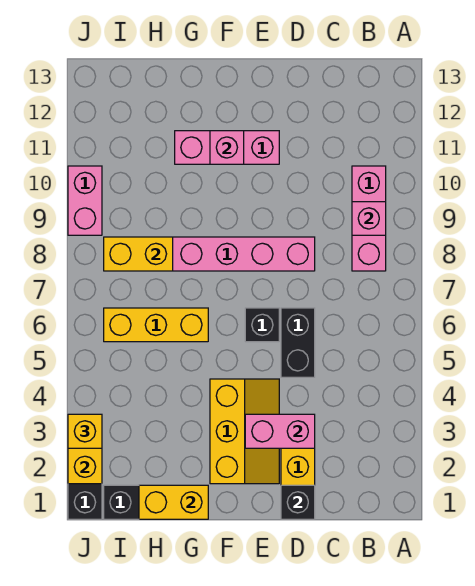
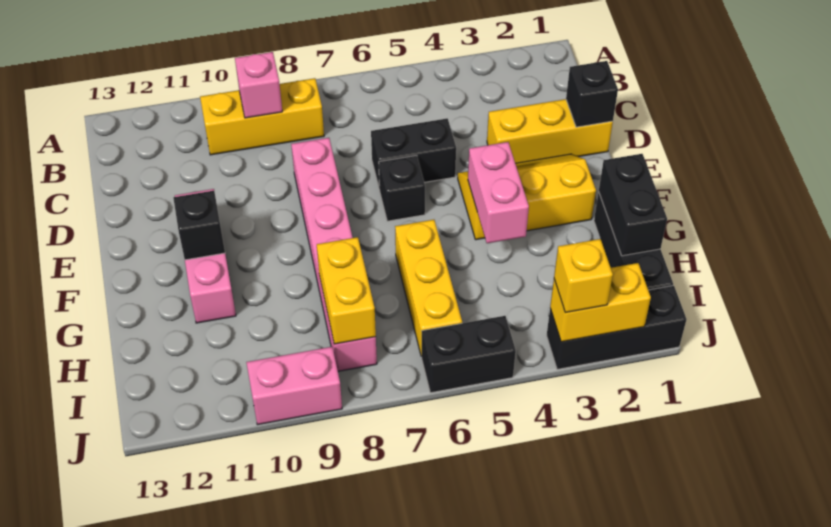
pink 1x3 brick [352,166,386,271] -> yellow 1x3 brick [200,78,324,155]
pink 1x2 brick [245,414,315,448] -> pink 1x2 brick moved to [468,142,529,243]
pink 1x1 brick [210,131,244,164] -> black 1x1 brick [173,191,225,260]
yellow 1x2 brick [139,485,208,519] -> black 1x2 brick [599,154,667,256]
none -> black 1x2 brick [422,316,516,393]

